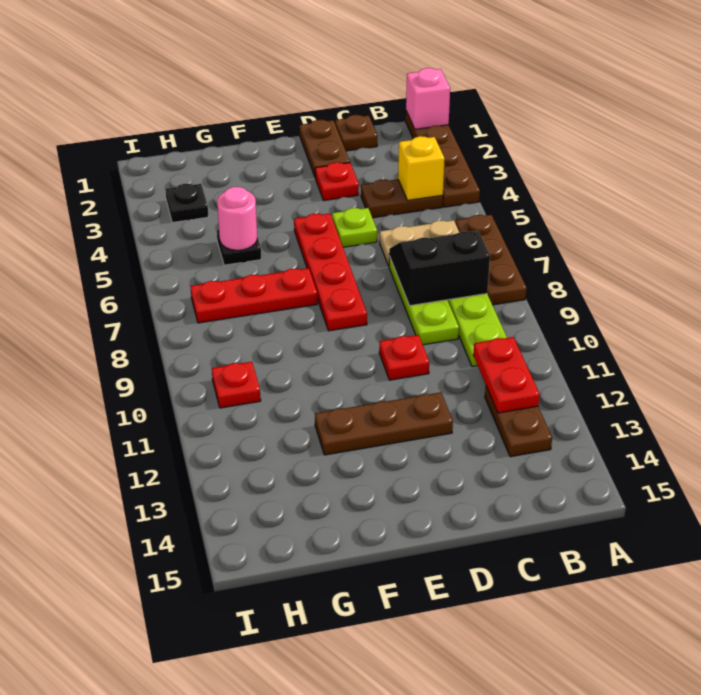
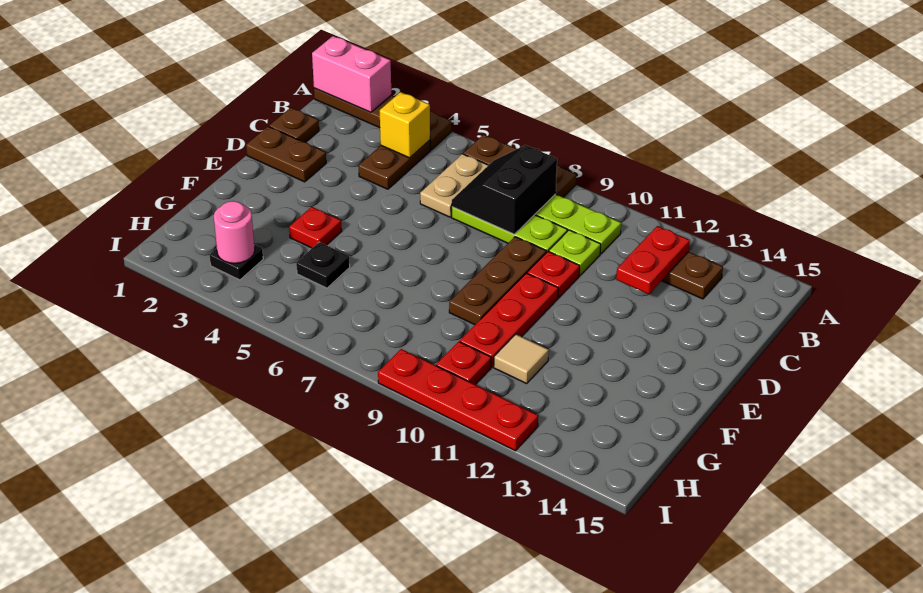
pink 1x1 brick [406,68,450,129] -> pink 1x2 brick [312,36,391,112]
red 1x2 plate [473,337,540,413] -> red 1x2 plate turned to [616,226,690,294]
red 1x1 plate [315,162,359,201] -> red 1x1 plate moved to [289,207,342,248]
lime 1x1 plate [332,208,377,247] -> lime 1x1 plate moved to [549,230,601,275]
brown 1x3 plate [315,392,453,455] -> brown 1x3 plate moved to [449,237,546,325]
red 1x4 plate [294,213,367,331] -> red 1x4 plate moved to [378,349,538,451]
red 1x3 plate [190,268,317,323] -> red 1x3 plate moved to [460,273,558,367]
pink 1x1 round brick [217,187,257,250] -> pink 1x1 round brick moved to [214,201,255,263]
none -> tan 1x1 tile [494,334,549,384]

